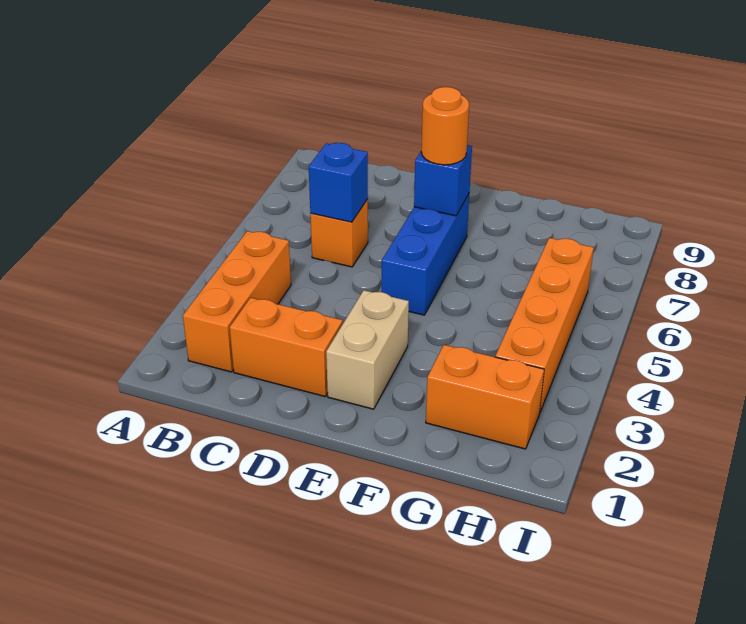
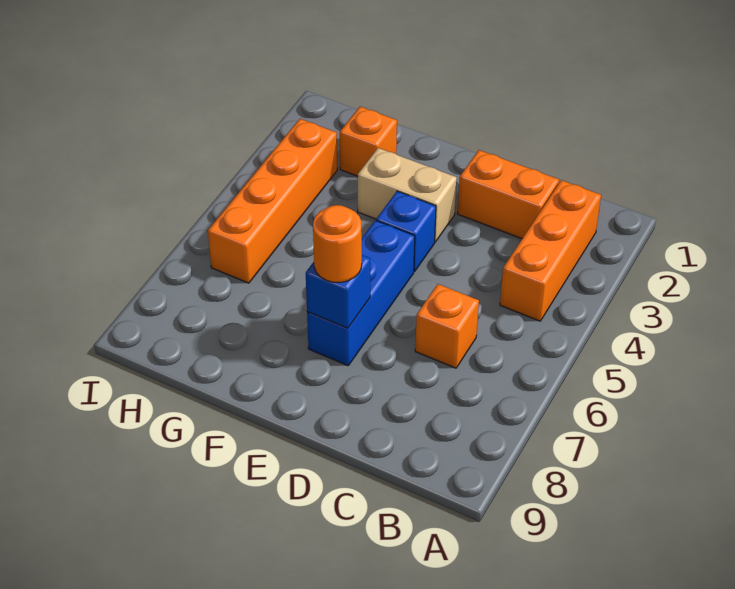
blue 1x1 brick [309,143,368,222] -> blue 1x1 brick moved to [376,191,436,272]
tan 1x2 brick [326,290,409,409] -> tan 1x2 brick turned to [358,148,457,242]
orange 1x2 brick [426,345,544,449] -> orange 1x1 brick [340,107,397,176]

